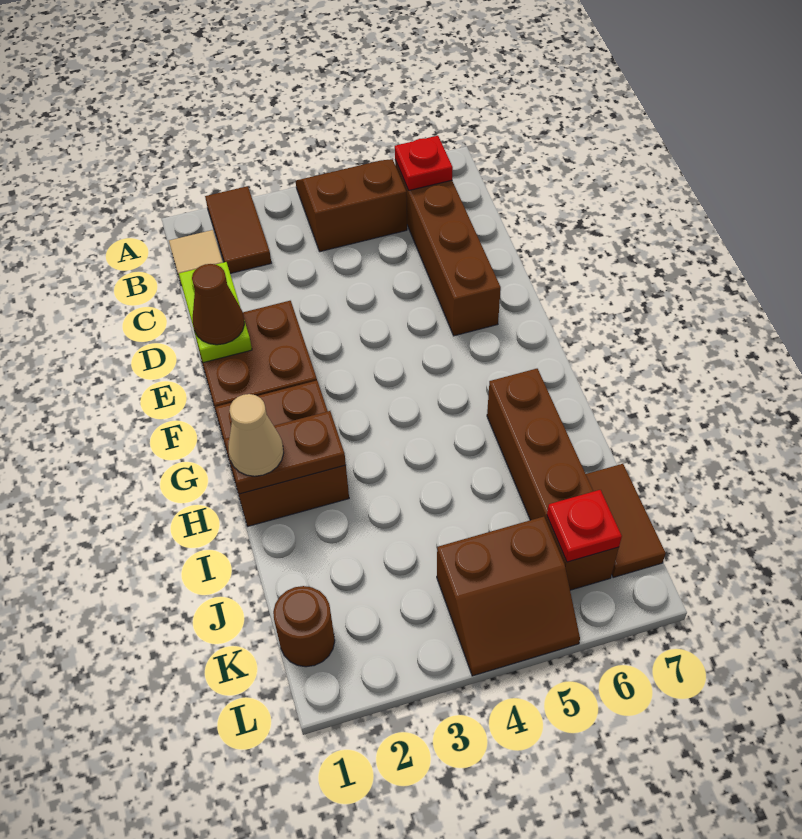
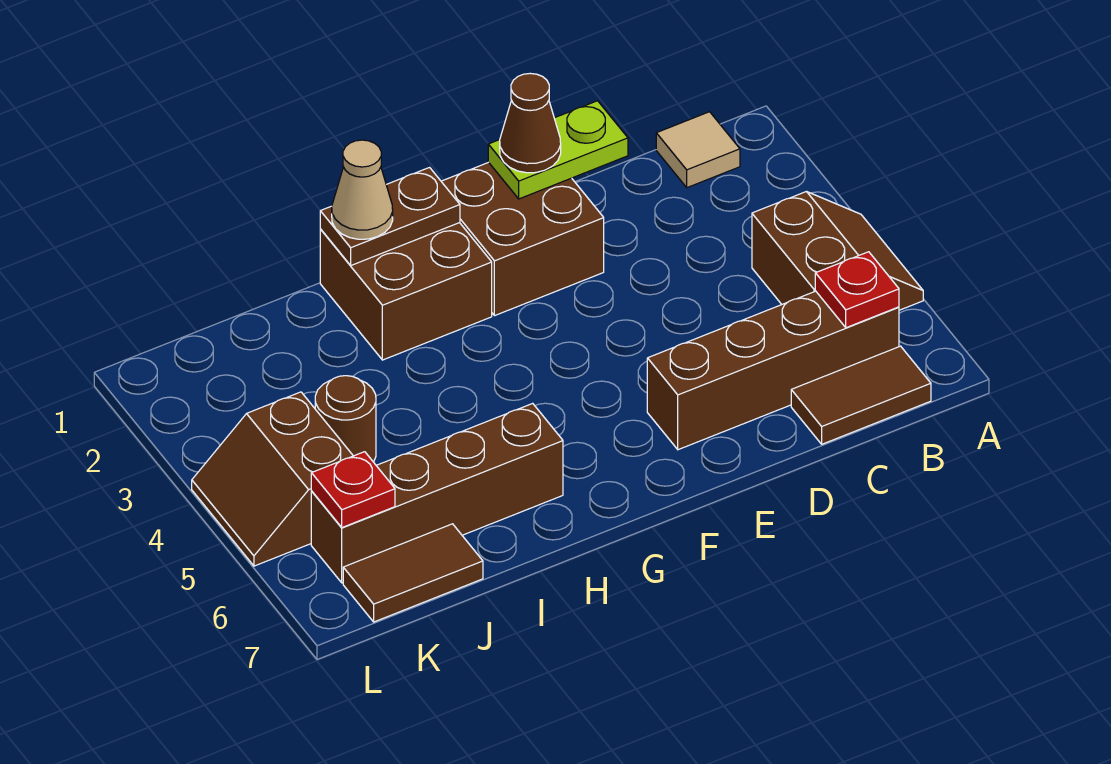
brown 1x2 tile [205,186,271,274] -> brown 1x2 tile moved to [791,346,931,444]
brown 1x2 plate [225,411,346,494] -> brown 1x2 plate turned to [320,168,460,265]
brown 1x1 round brick [273,586,335,667] -> brown 1x1 round brick moved to [315,376,376,462]

